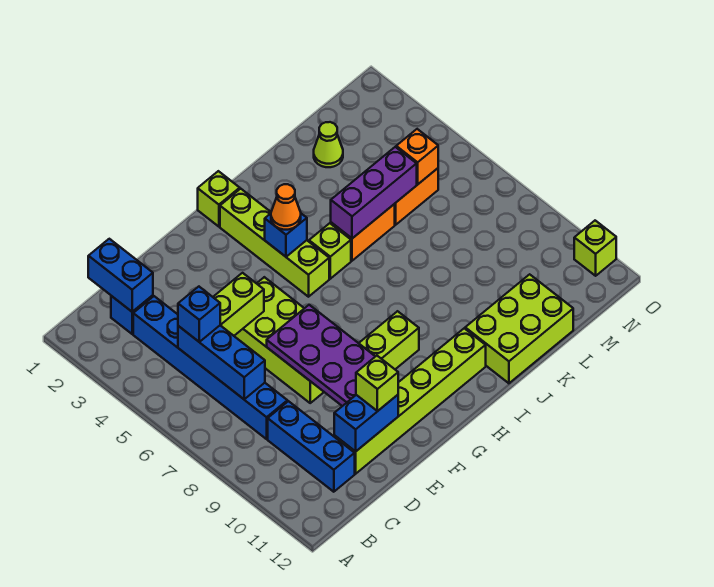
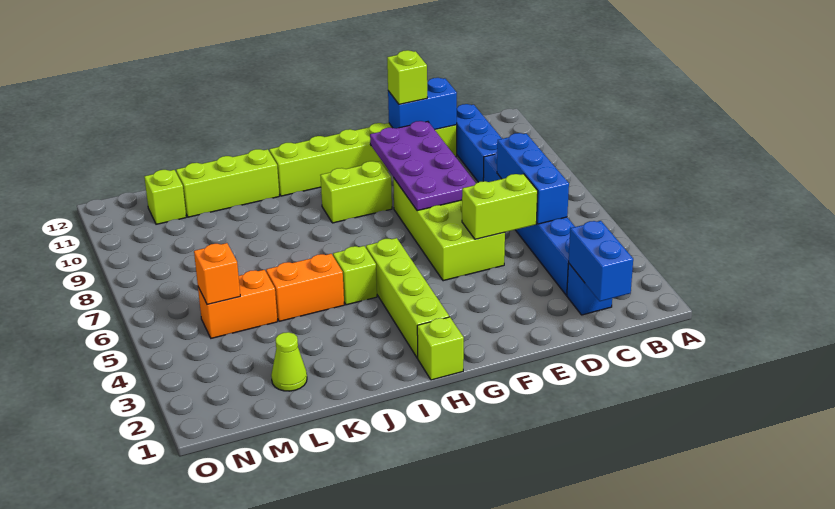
blue 1x1 brick [178,287,220,342] -> none
blue 1x1 brick [265,214,307,257] -> none
orange 1x1 cone [271,184,301,230] -> none
purple 1x3 brick [331,147,417,238] -> none
lime 2x3 brick [465,274,573,383] -> lime 1x3 brick [176,149,279,217]
lime 1x1 brick [574,221,616,276] -> lime 1x1 brick moved to [144,170,186,224]

